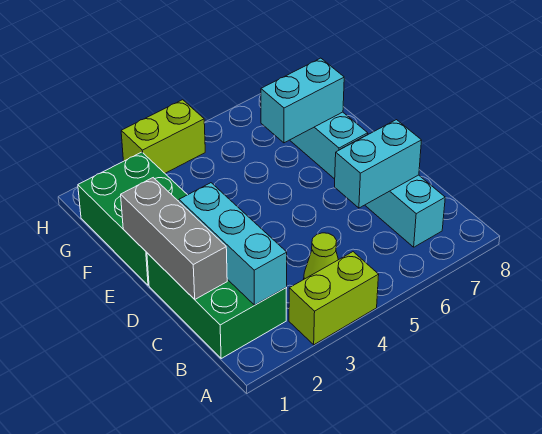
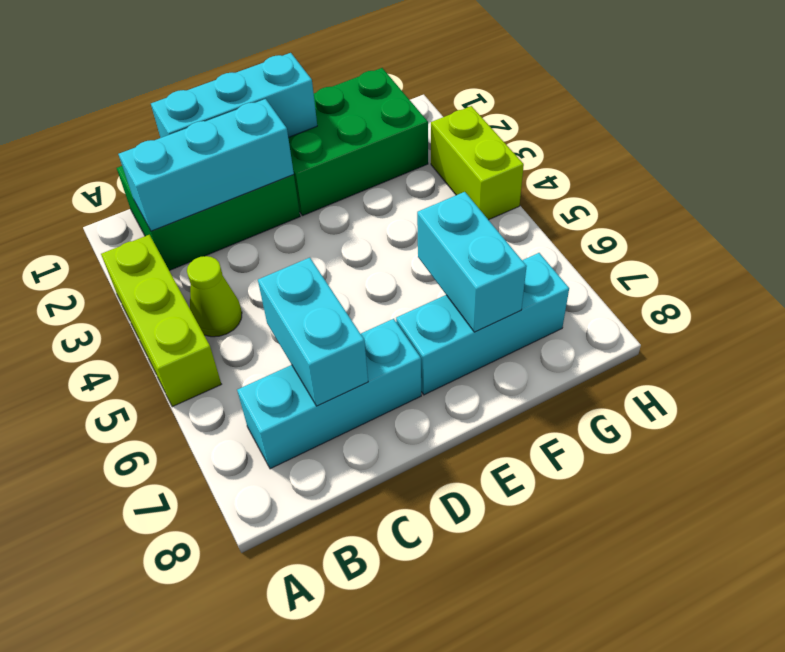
lime 1x2 brick [289,252,379,345] -> lime 1x3 brick [101,235,221,407]
grey 1x3 brick [121,178,227,299] -> cyan 1x3 brick [151,53,317,138]

